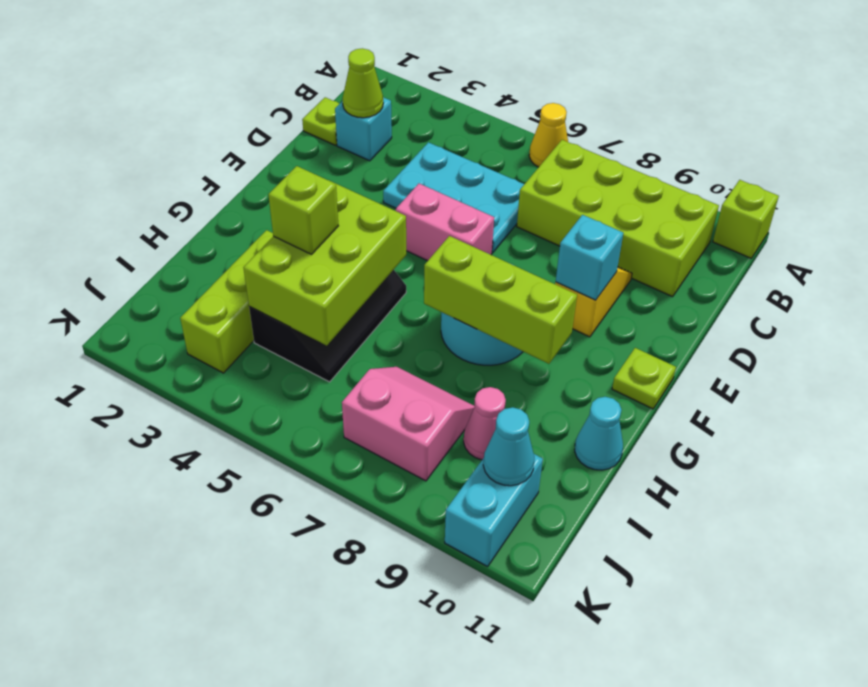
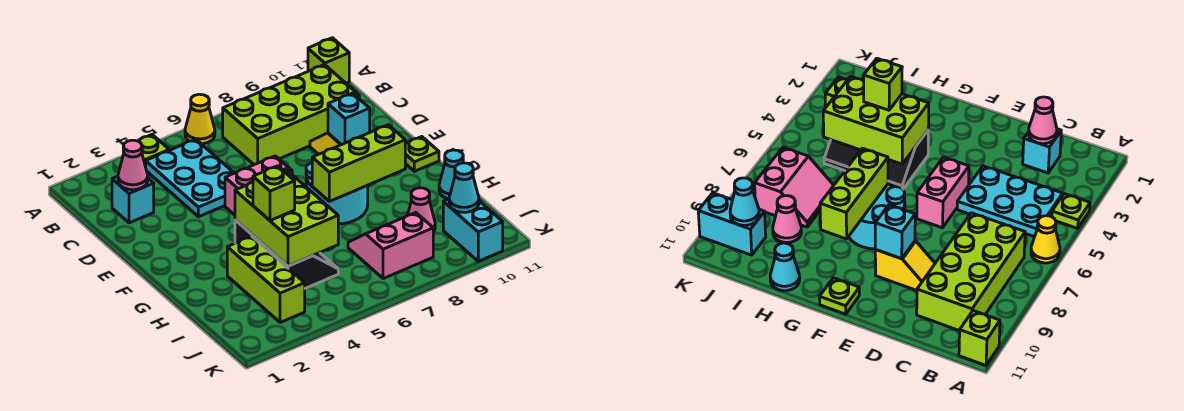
lime 1x1 plate [302,97,339,145] -> lime 1x1 plate moved to [138,135,169,167]
lime 1x1 cone [343,48,383,118] -> pink 1x1 cone [118,140,148,190]
cyan 2x3 plate [383,142,524,253] -> cyan 2x3 plate turned to [146,139,234,217]

